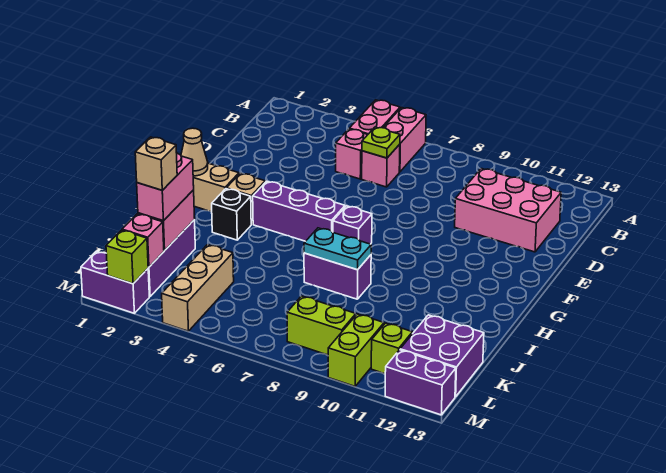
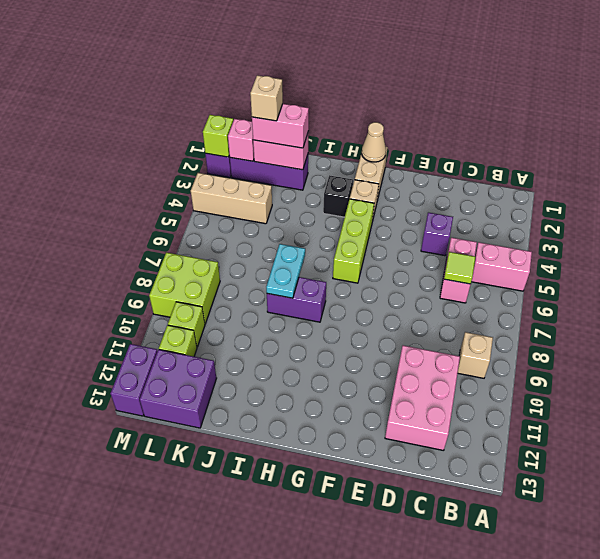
pink 1x2 brick [383,108,426,172] -> none
none -> tan 1x1 brick [458,332,493,378]
lime 1x1 plate [362,127,400,158] -> lime 1x1 tile [444,252,475,284]
purple 1x3 brick [253,181,345,241] -> lime 1x3 brick [333,199,374,283]
purple 1x1 brick [333,206,372,244] -> purple 1x1 brick moved to [421,213,453,256]
purple 1x2 brick [304,253,371,299] -> purple 1x2 brick turned to [267,277,326,322]
lime 1x2 brick [287,296,356,355] -> lime 2x2 brick [149,252,220,324]
lime 1x2 brick [328,314,384,386] -> lime 1x1 brick [168,302,205,347]

